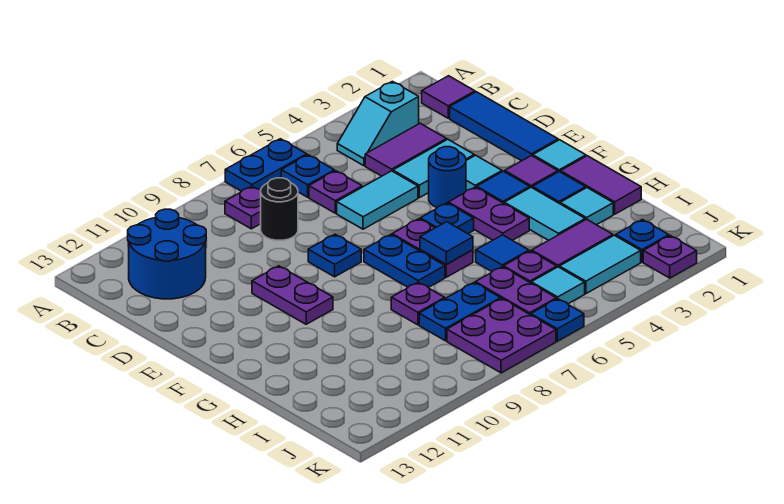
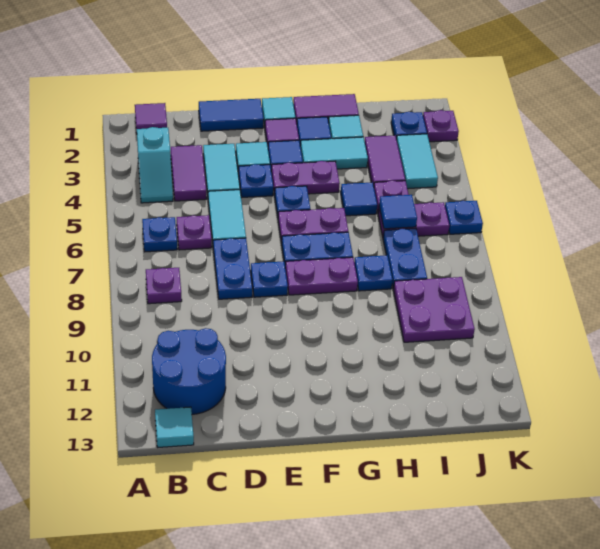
blue 1x2 plate [225,139,307,191] -> blue 1x2 plate moved to [213,238,252,299]
blue 1x3 tile [450,92,558,161] -> blue 1x2 tile [199,99,264,131]
black 1x1 round brick [261,178,298,240] -> none
blue 1x1 round brick [429,147,466,207] -> blue 1x1 plate [239,164,273,197]
purple 1x2 plate [252,266,333,324] -> purple 1x2 plate moved to [285,257,358,295]
blue 1x1 tile [420,222,473,264] -> blue 1x1 tile moved to [379,195,417,229]
purple 1x1 plate [391,282,445,325] -> blue 1x1 plate [354,255,392,291]
cyan 1x1 tile [531,267,585,304] -> cyan 1x1 tile moved to [155,407,194,447]
purple 2x2 plate [447,299,556,373] -> purple 2x2 plate moved to [393,277,475,342]

